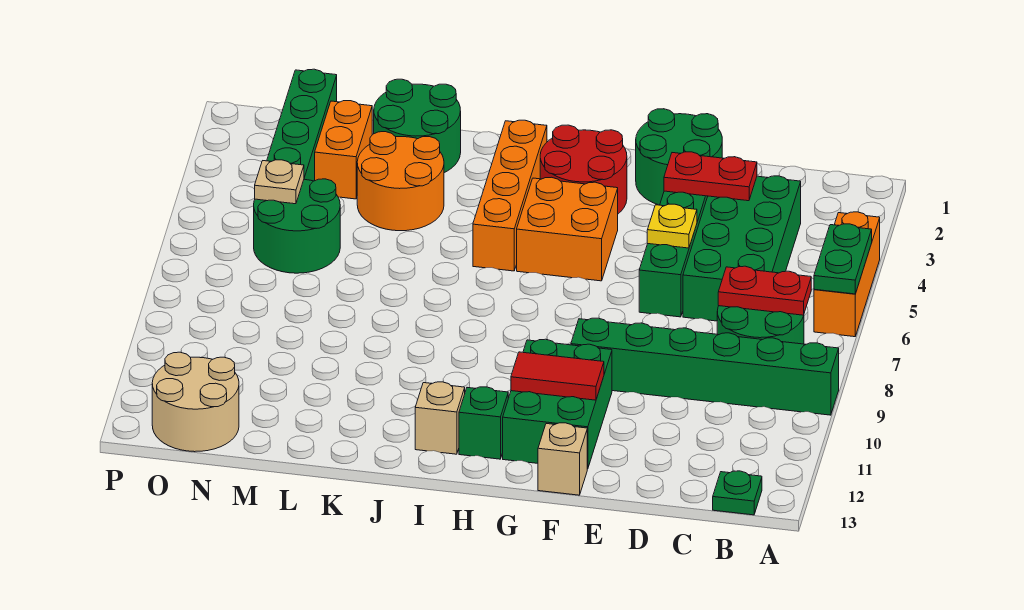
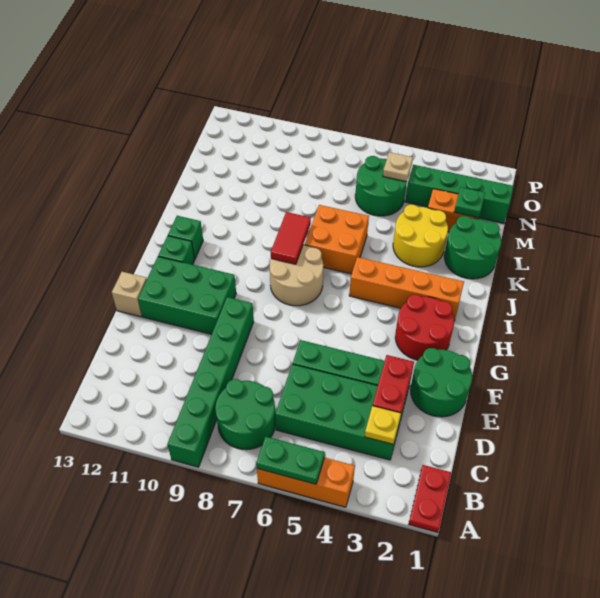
red 1x2 plate [718,266,811,315] -> red 1x2 plate moved to [409,465,451,533]
green 1x1 plate [713,471,762,515] -> green 1x1 plate moved to [454,187,485,218]
yellow 1x1 plate [647,204,697,248] -> yellow 1x1 plate moved to [365,406,401,444]
red 1x2 tile [511,352,604,400] -> red 1x2 tile moved to [271,212,311,264]
orange 2x2 brick [517,177,618,281] -> orange 2x2 brick moved to [305,205,369,274]
tan 1x1 brick [415,382,465,454] -> green 1x1 brick [168,216,203,259]
orange 2x2 round brick [357,132,444,231] -> yellow 2x2 round brick [393,205,448,267]
tan 2x2 round brick [152,352,239,452] -> tan 2x2 round brick moved to [270,245,323,306]

